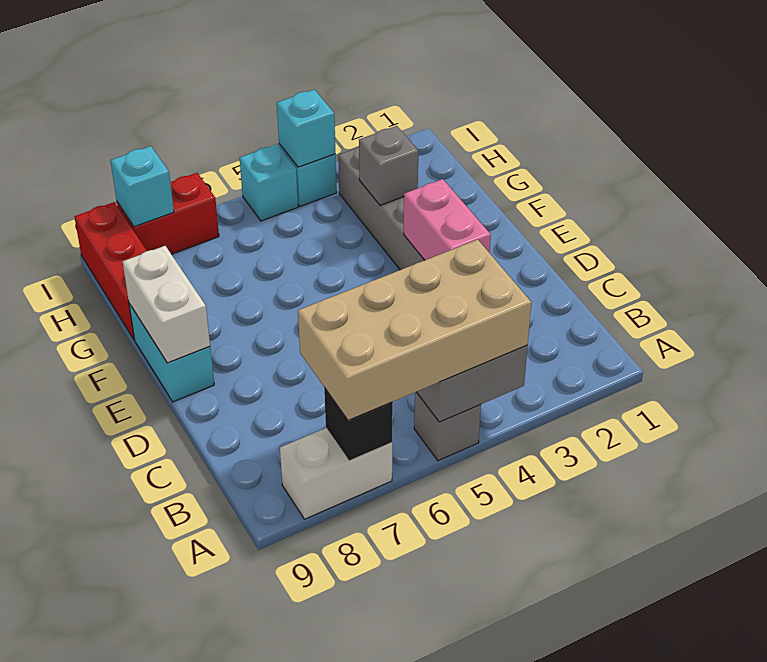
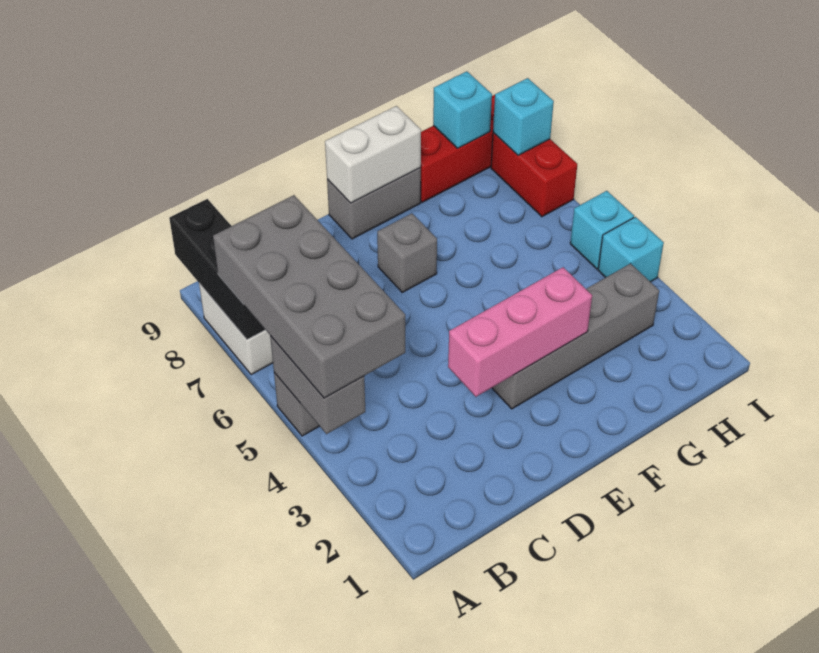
tan 2x4 brick [298,240,531,420] -> grey 2x4 brick [213,195,405,398]
black 1x1 brick [324,388,393,461] -> black 1x3 brick [169,199,265,339]
pink 1x2 brick [404,179,491,260] -> pink 1x3 brick [448,267,592,397]
cyan 1x2 brick [129,303,214,402] -> grey 1x2 brick [327,168,421,239]
grey 1x1 brick [359,126,418,205] -> grey 1x1 brick moved to [377,213,437,292]
cyan 1x1 brick [277,89,335,167] -> cyan 1x1 brick moved to [433,71,492,148]

